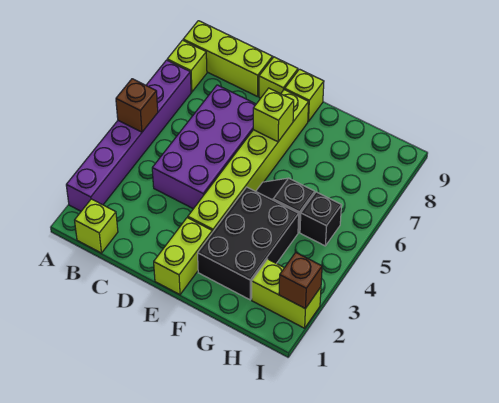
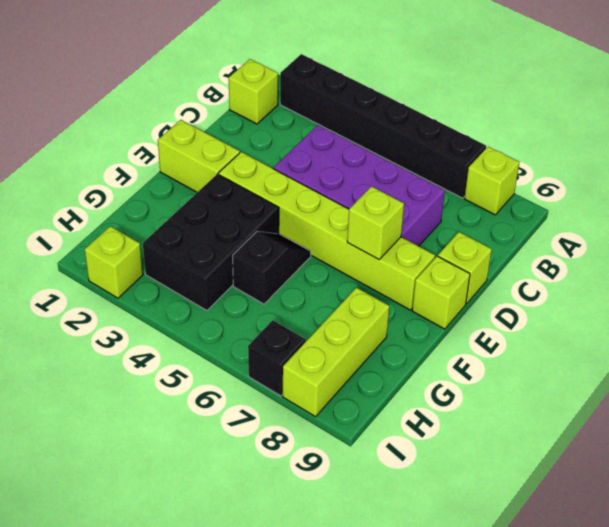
purple 1x6 brick [66,60,191,211] -> black 1x6 brick [280,54,486,198]
brown 1x1 brick [116,79,158,132] -> none
lime 1x3 brick [183,21,273,97] -> lime 1x3 brick moved to [283,288,389,417]
black 2x3 brick [198,187,299,300] -> black 2x3 brick turned to [143,174,279,311]
lime 1x2 brick [252,259,321,328] -> lime 1x1 brick [85,226,143,298]
black 1x1 brick [300,192,342,246] -> black 1x1 brick moved to [248,320,306,396]
brown 1x1 brick [279,252,322,309] -> none

